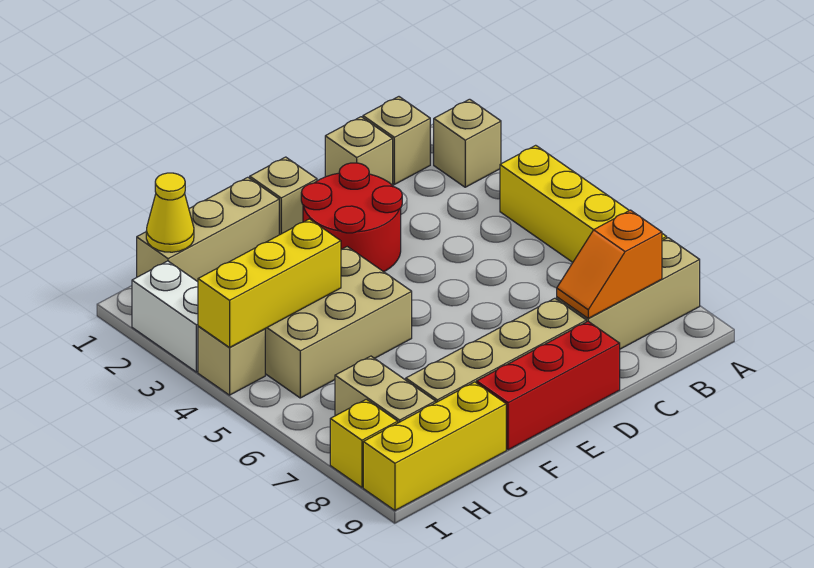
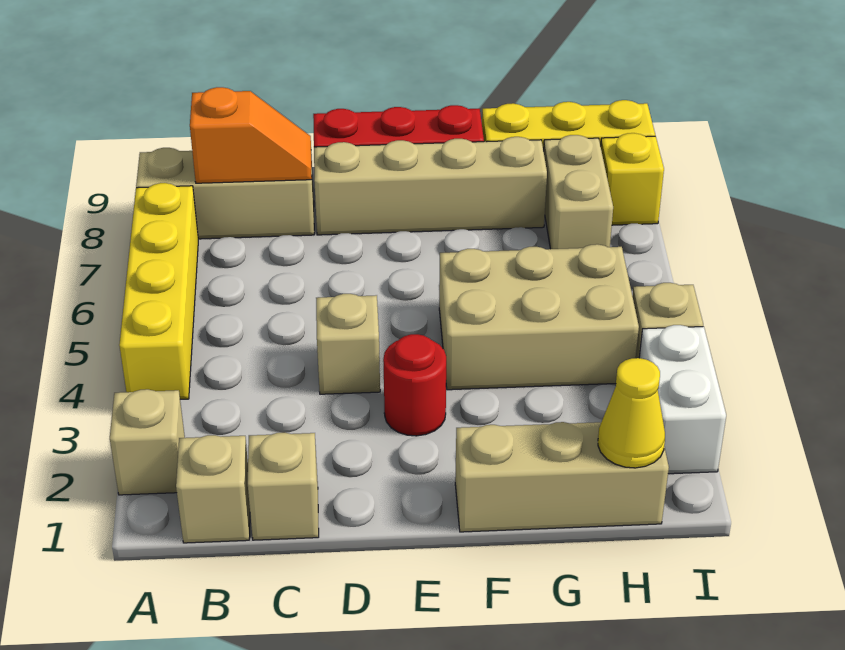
red 2x2 round brick [301,163,402,272] -> red 1x1 round brick [383,334,446,436]
tan 1x1 brick [250,157,317,235] -> tan 1x1 brick moved to [316,294,380,394]
yellow 1x3 brick [198,219,341,347] -> none

